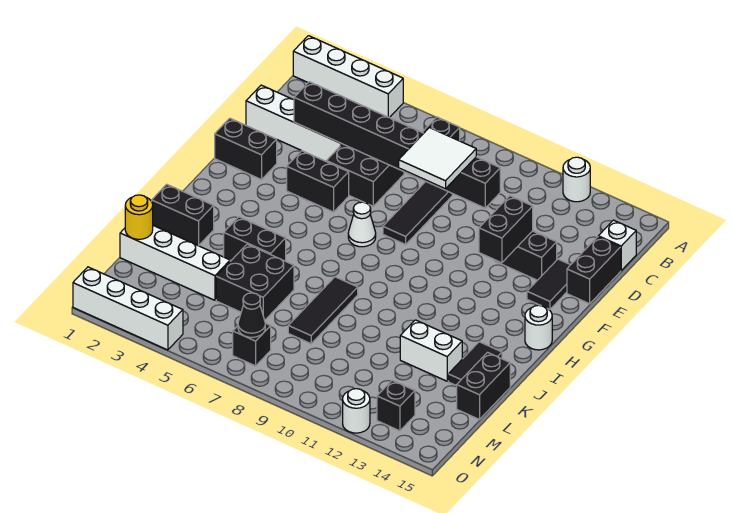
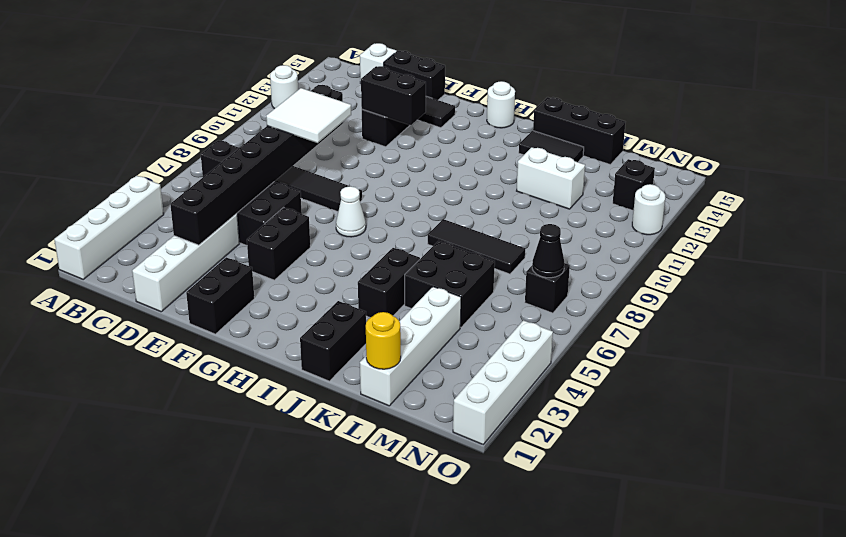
white 1x2 brick [400,320,462,381] -> white 1x2 brick turned to [517,147,585,209]
black 1x2 brick [457,353,510,420] -> black 1x3 brick [533,97,625,165]

